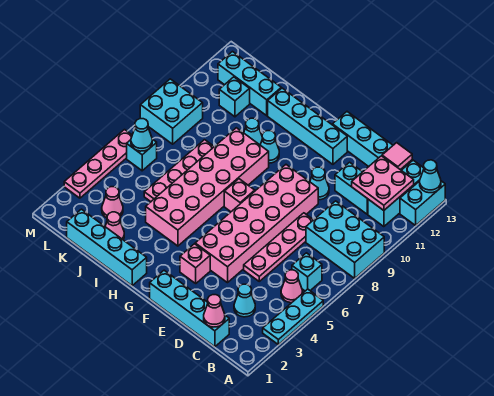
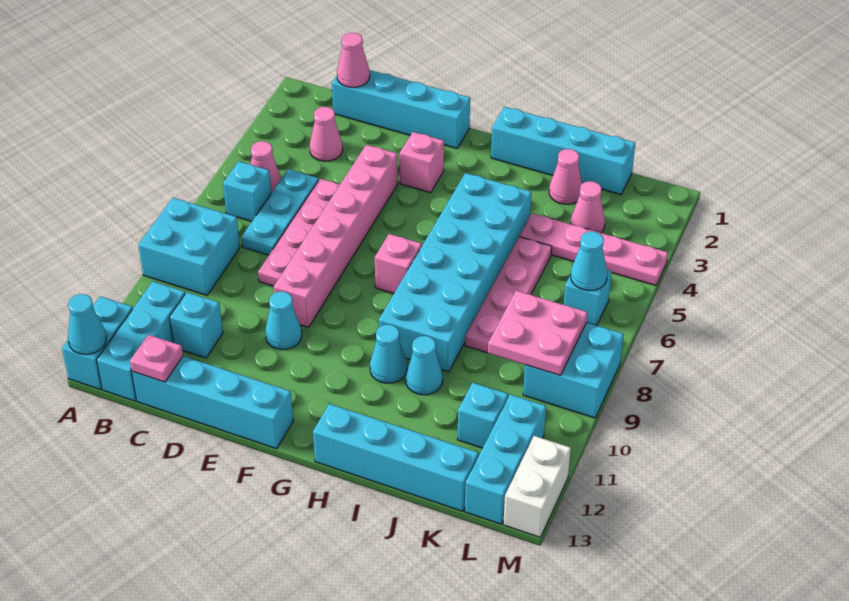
cyan 1x3 plate [263,289,323,345] -> cyan 1x3 plate moved to [241,169,319,255]
cyan 2x3 brick [306,201,384,278] -> cyan 2x2 brick [138,198,240,295]
pink 2x2 plate [352,156,414,210] -> pink 2x2 plate moved to [488,291,588,375]
cyan 1x1 cone [234,284,255,317] -> pink 1x1 cone [310,107,343,161]
cyan 1x2 brick [335,162,368,214] -> cyan 1x1 brick [169,292,223,358]
pink 1x1 tile [382,143,412,170] -> pink 1x1 plate [130,335,183,382]
pink 2x6 brick [195,165,318,283] -> pink 1x6 brick [274,145,398,327]
cyan 1x4 brick [268,88,347,164] -> cyan 1x4 brick moved to [313,404,478,511]
pink 2x6 brick [146,128,269,246] -> cyan 2x6 brick [379,173,531,372]
cyan 1x3 brick [218,52,281,116] -> cyan 1x3 brick turned to [465,394,546,524]
pink 1x4 plate [64,130,132,198] -> pink 1x4 plate turned to [520,213,668,285]
none -> white 1x2 brick [503,436,571,537]

